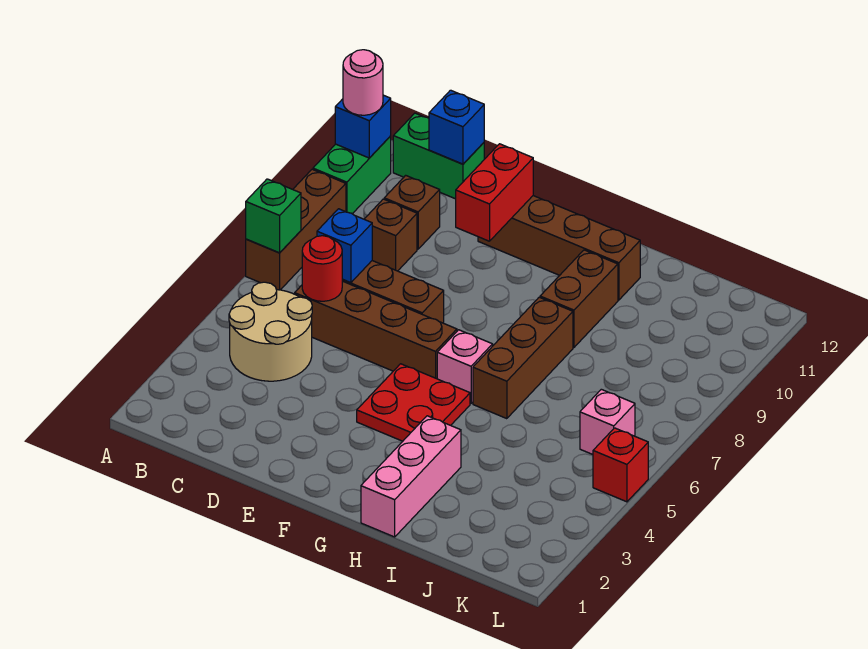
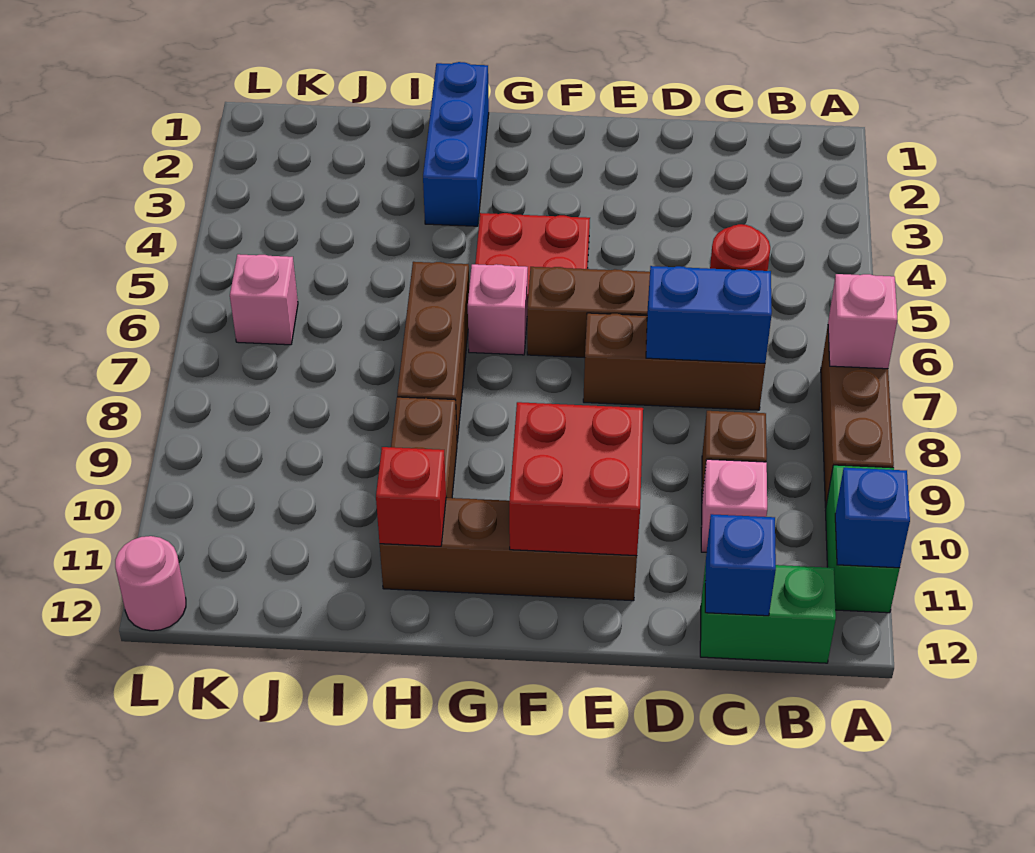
green 1x1 brick [246,179,301,253] -> pink 1x1 brick [828,274,897,369]
pink 1x1 round brick [343,50,383,115] -> pink 1x1 round brick moved to [115,536,186,631]
tan 2x2 round brick [229,282,312,381] -> none
blue 1x1 brick [317,209,372,283] -> blue 1x2 brick [646,266,772,363]
brown 1x1 brick [384,175,440,249] -> pink 1x1 brick [701,459,767,552]
red 1x2 brick [456,144,533,241] -> red 2x2 brick [509,402,643,556]
pink 1x3 brick [361,416,461,537] -> blue 1x3 brick [423,62,489,226]
red 1x1 brick [593,428,648,502] -> red 1x1 brick moved to [376,447,446,546]

